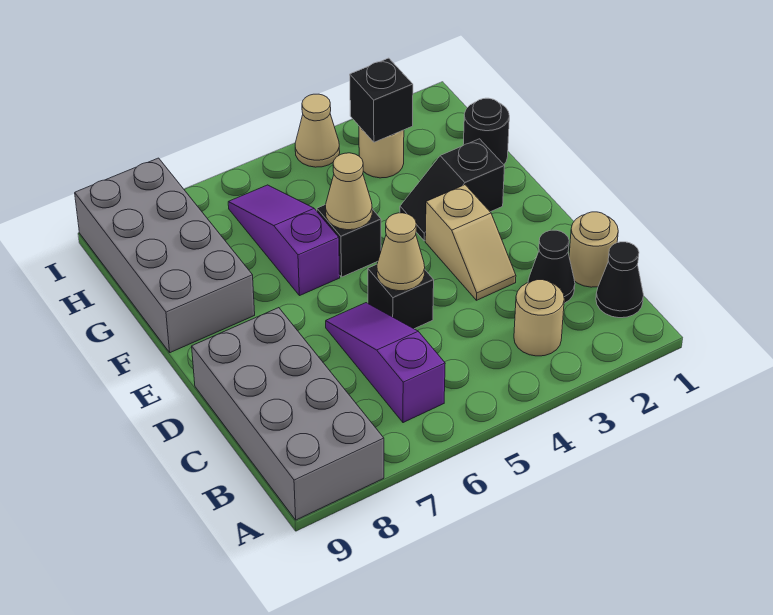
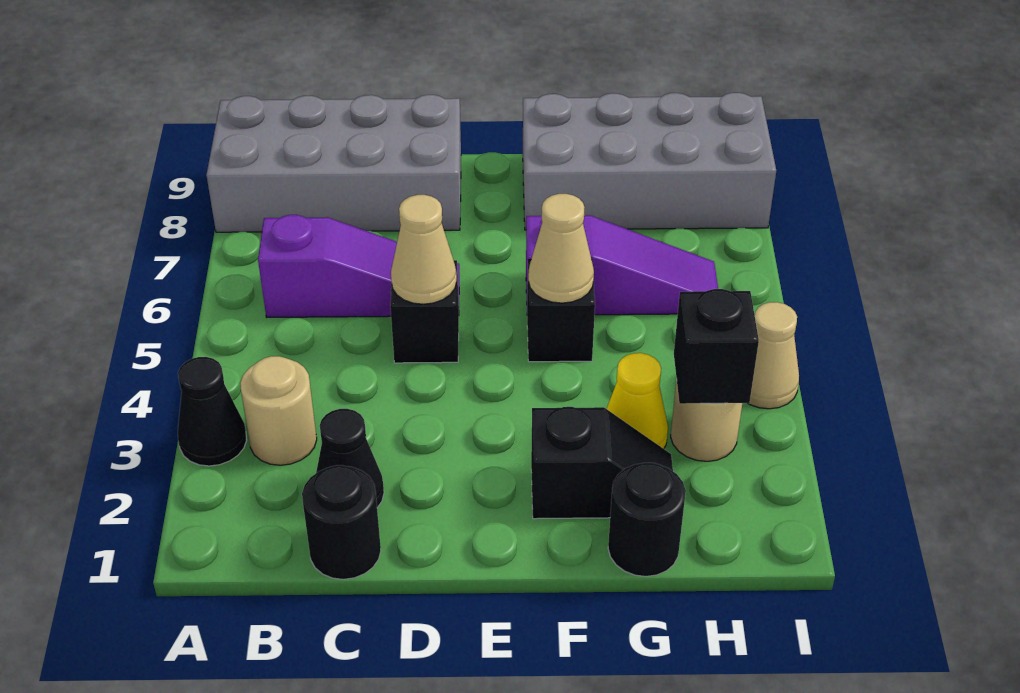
black 1x1 cone [596,242,644,318] -> black 1x1 cone moved to [178,357,247,466]
tan 1x1 round brick [569,212,618,287] -> black 1x1 round brick [302,465,381,579]
tan 1x2 slope [425,185,516,300] -> none
black 1x2 slope [400,139,505,241] -> black 1x2 slope turned to [531,407,673,519]
none -> yellow 1x1 cone [607,353,668,449]

